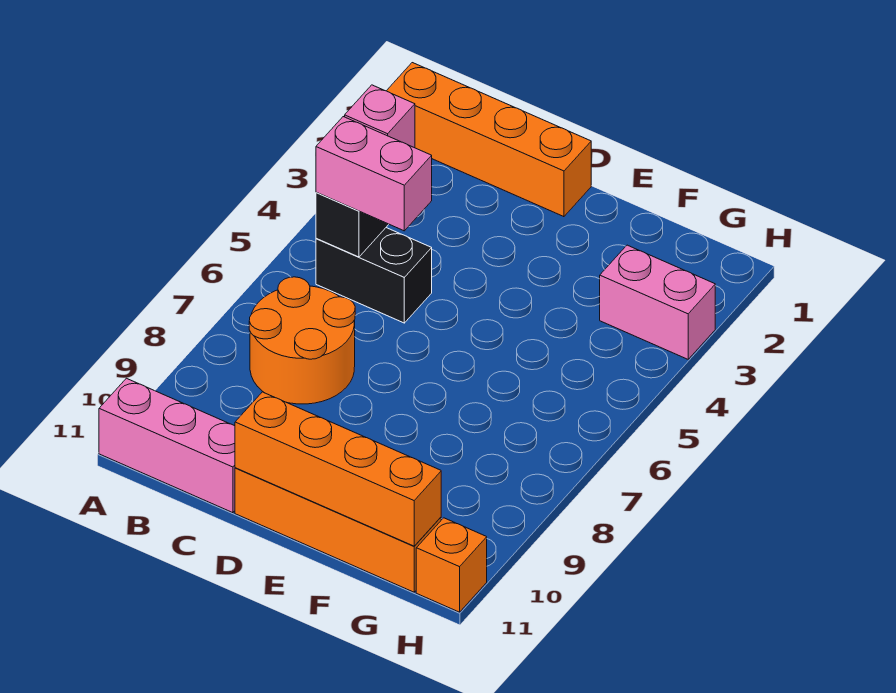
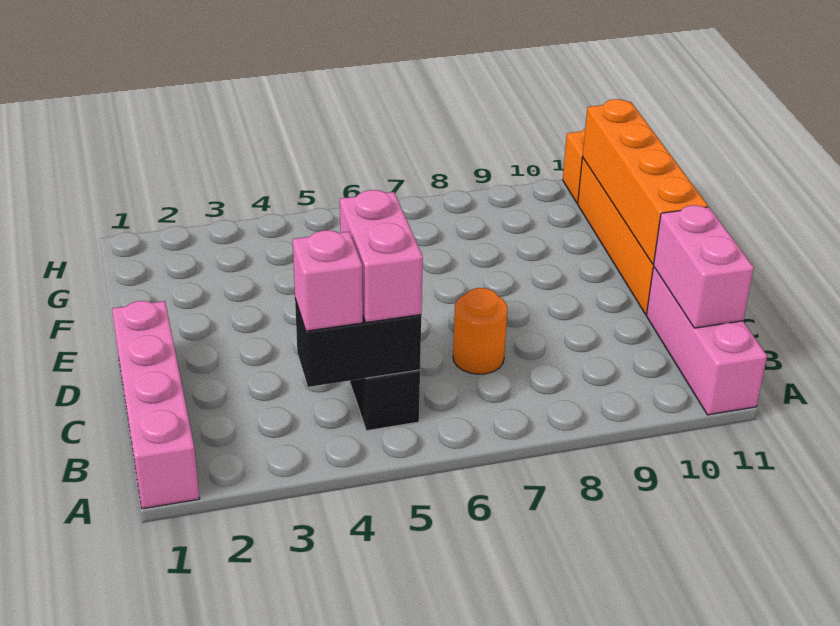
orange 1x4 brick [387,63,591,217] -> pink 1x4 brick [112,301,200,509]
orange 2x2 round brick [249,277,355,404] -> orange 1x1 round brick [453,288,508,374]
pink 1x2 brick [600,245,715,359] -> pink 1x2 brick moved to [654,205,754,328]

